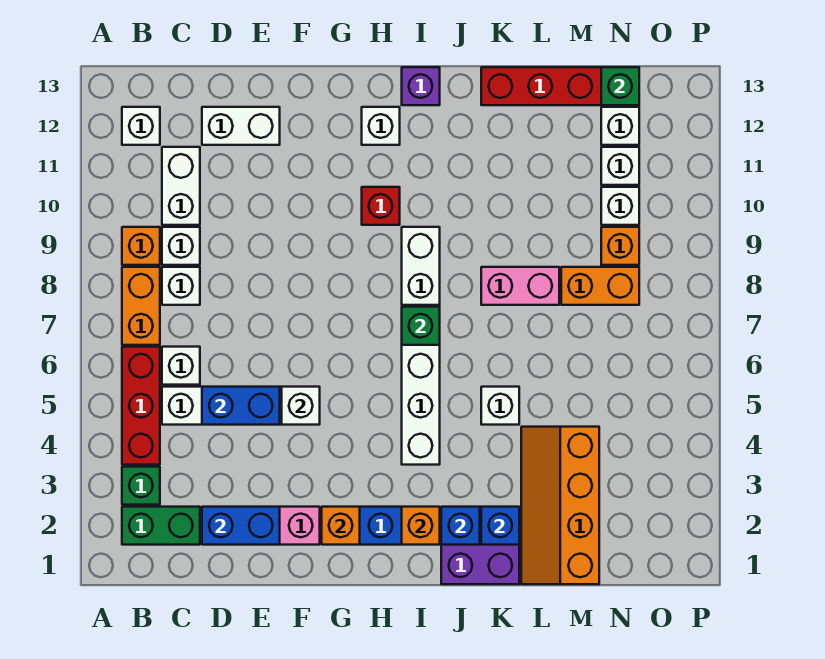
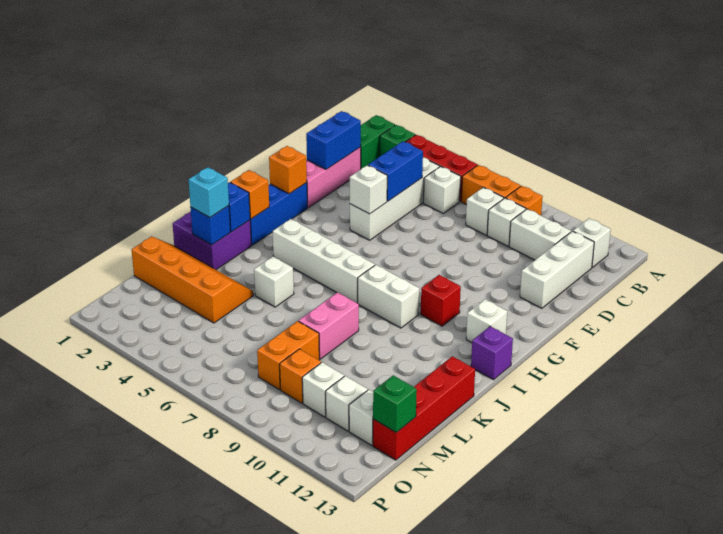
white 1x2 brick [202,107,280,145] -> white 1x3 brick [520,231,594,308]
green 1x1 brick [402,307,440,345] -> none
none -> cyan 1x1 brick [189,167,229,218]

